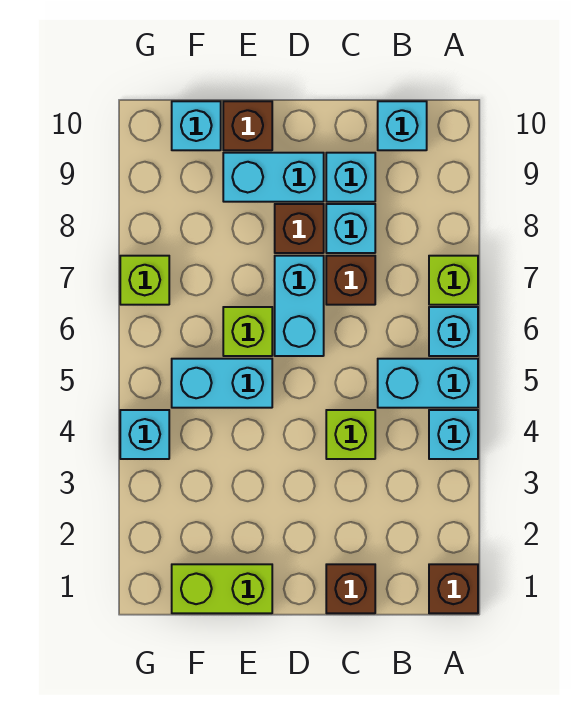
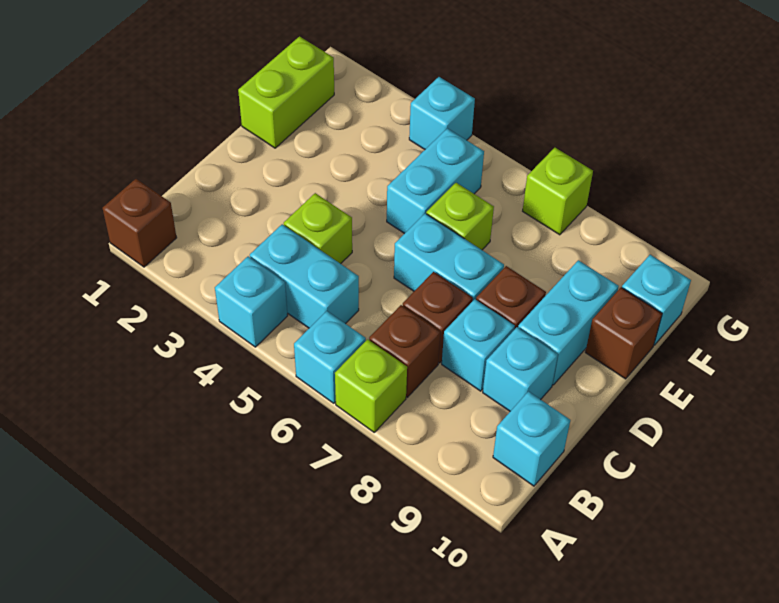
cyan 1x2 brick [378,359,478,408] -> cyan 1x2 brick turned to [250,224,359,328]
brown 1x1 brick [326,564,375,613] -> brown 1x1 brick moved to [369,305,440,397]

